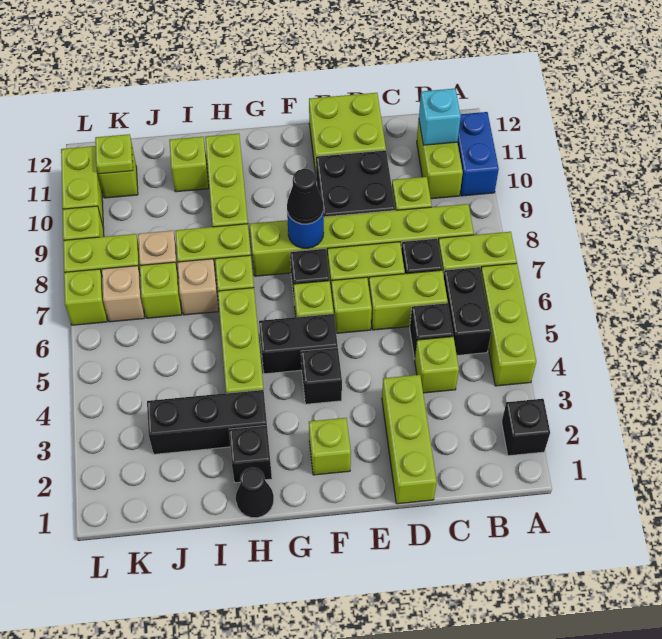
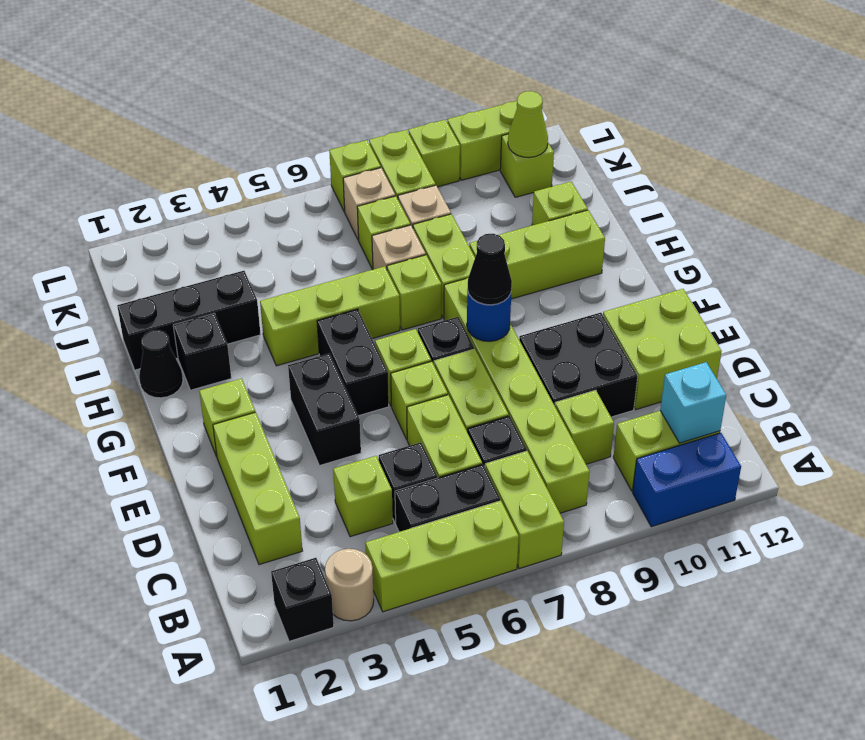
none -> tan 1x1 round brick [325,549,374,621]
lime 1x3 brick [382,375,437,504] -> lime 1x3 brick turned to [213,412,302,565]
black 1x1 brick [301,348,342,404] -> black 1x2 brick [288,353,361,466]
black 1x3 brick [147,390,267,454] -> black 1x3 brick turned to [117,271,261,370]
lime 1x1 plate [95,134,133,174] -> lime 1x1 cone [508,91,548,157]

